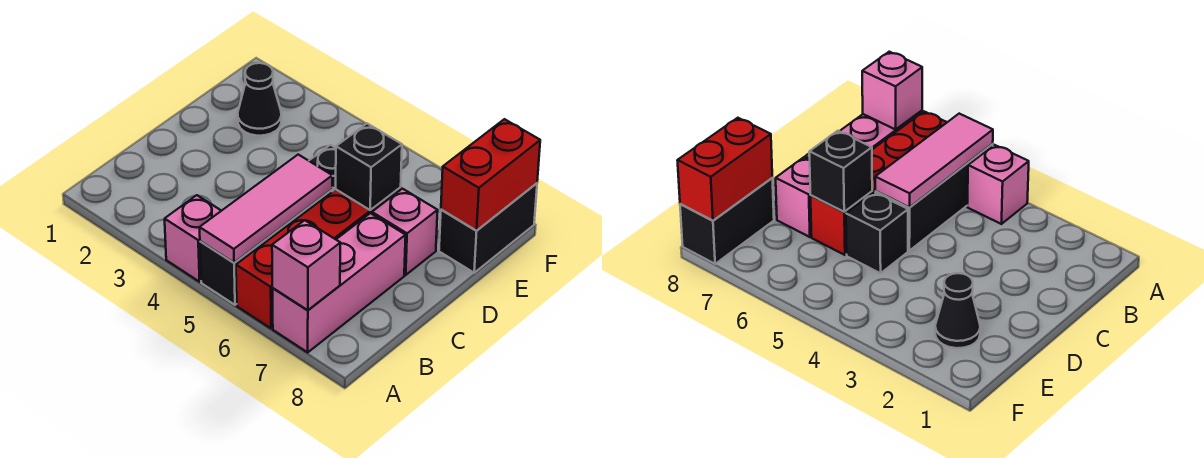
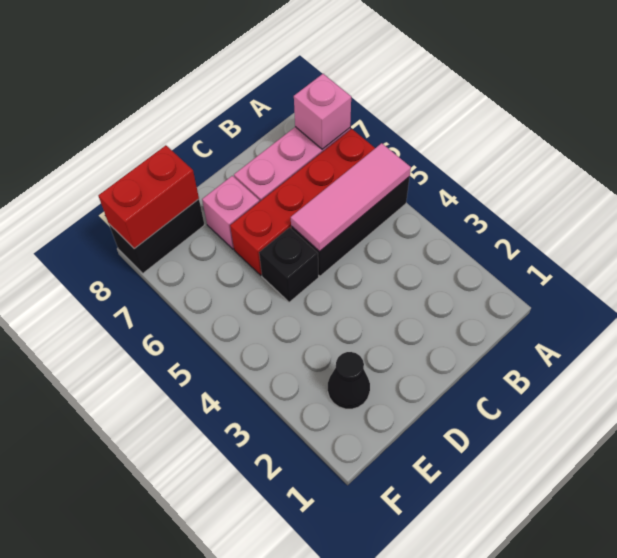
pink 1x1 brick [165,195,221,282] -> none
black 1x1 brick [336,124,402,210] -> none

